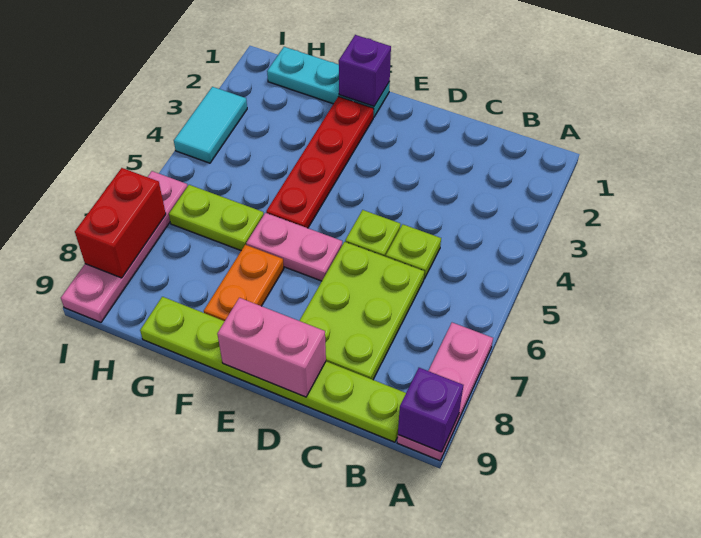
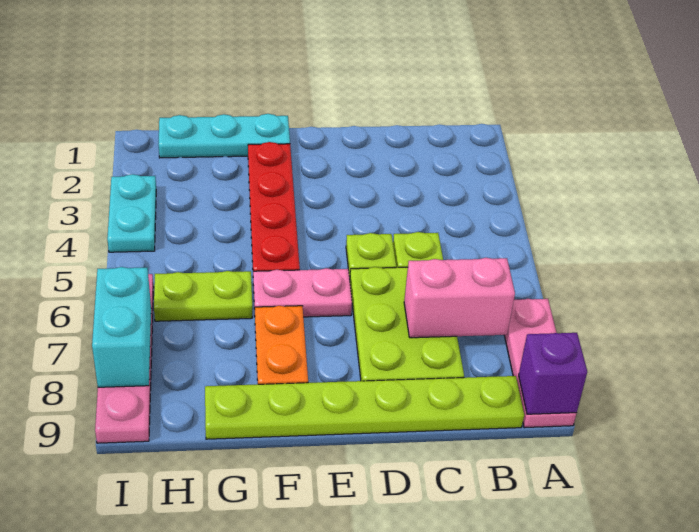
pink 1x2 brick [217,298,326,397] -> pink 1x2 brick moved to [404,258,515,338]
purple 1x1 brick [339,35,391,106] -> none
cyan 1x2 tile [174,87,247,163] -> cyan 1x2 plate [107,174,156,252]
red 1x2 brick [75,168,166,278] -> cyan 1x2 brick [92,267,151,387]

